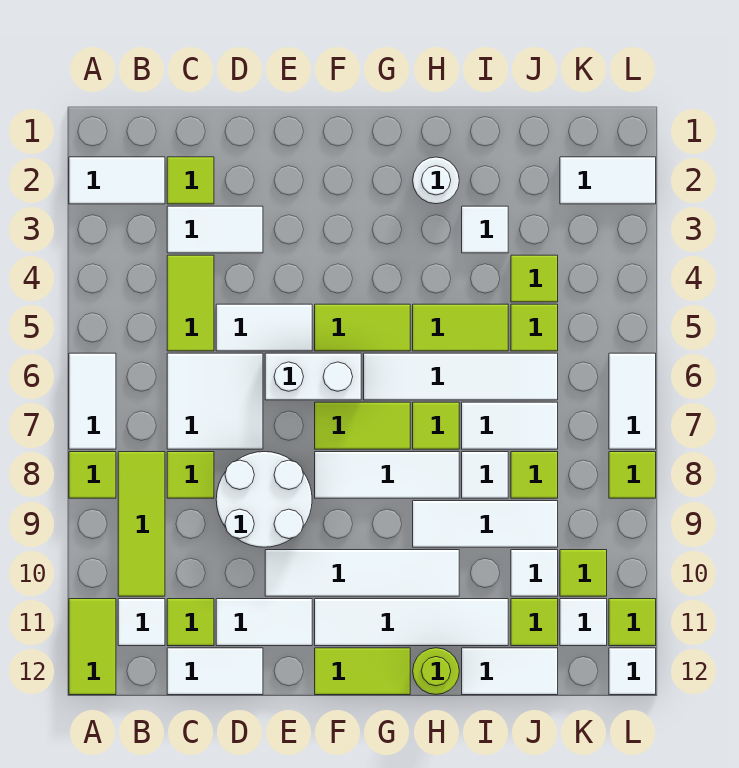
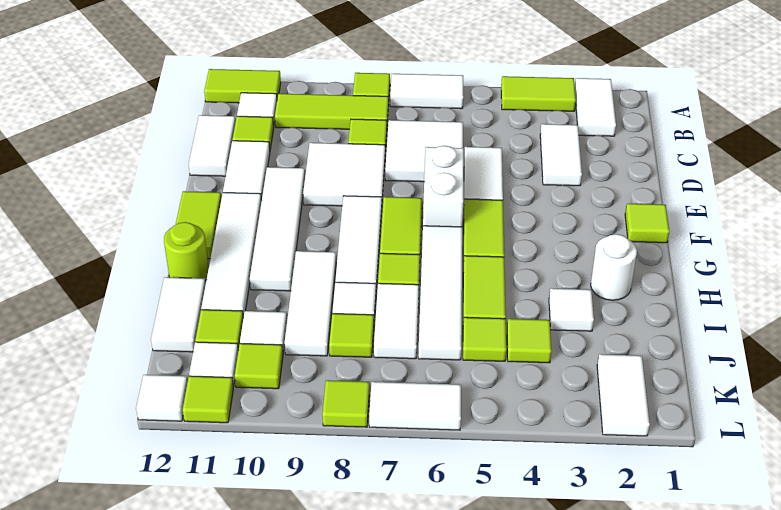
lime 1x1 tile [167,157,214,204] -> lime 1x1 tile moved to [625,204,669,243]
lime 1x2 tile [167,255,214,351] -> lime 1x2 tile moved to [501,76,576,111]
white 2x2 round brick [216,452,312,547] -> white 2x2 tile [303,143,385,206]

